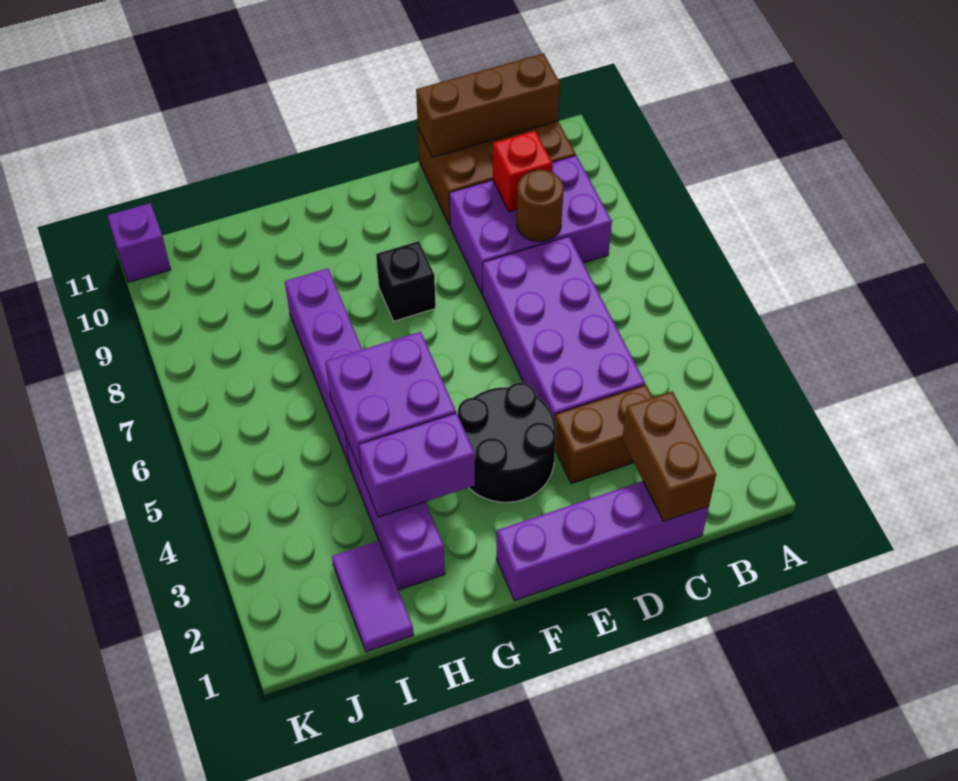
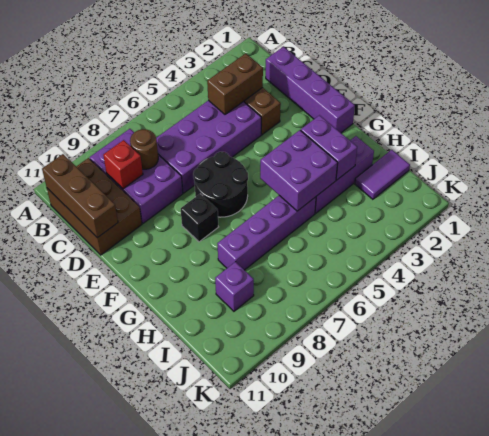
brown 1x2 brick [622,391,716,521] -> brown 1x2 brick moved to [207,53,263,114]
black 2x2 round brick [458,383,556,502] -> black 2x2 round brick moved to [193,152,248,217]
purple 1x1 brick [108,203,171,282] -> purple 1x1 brick moved to [215,262,254,311]

